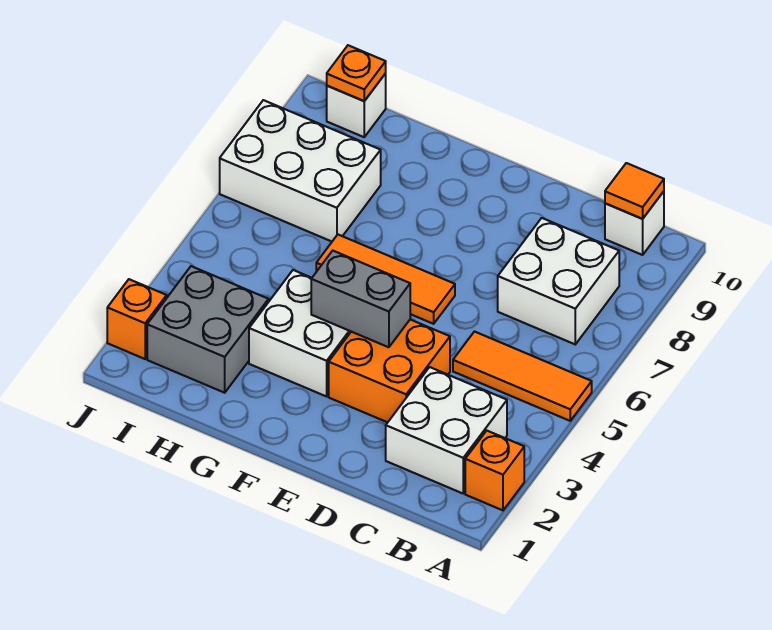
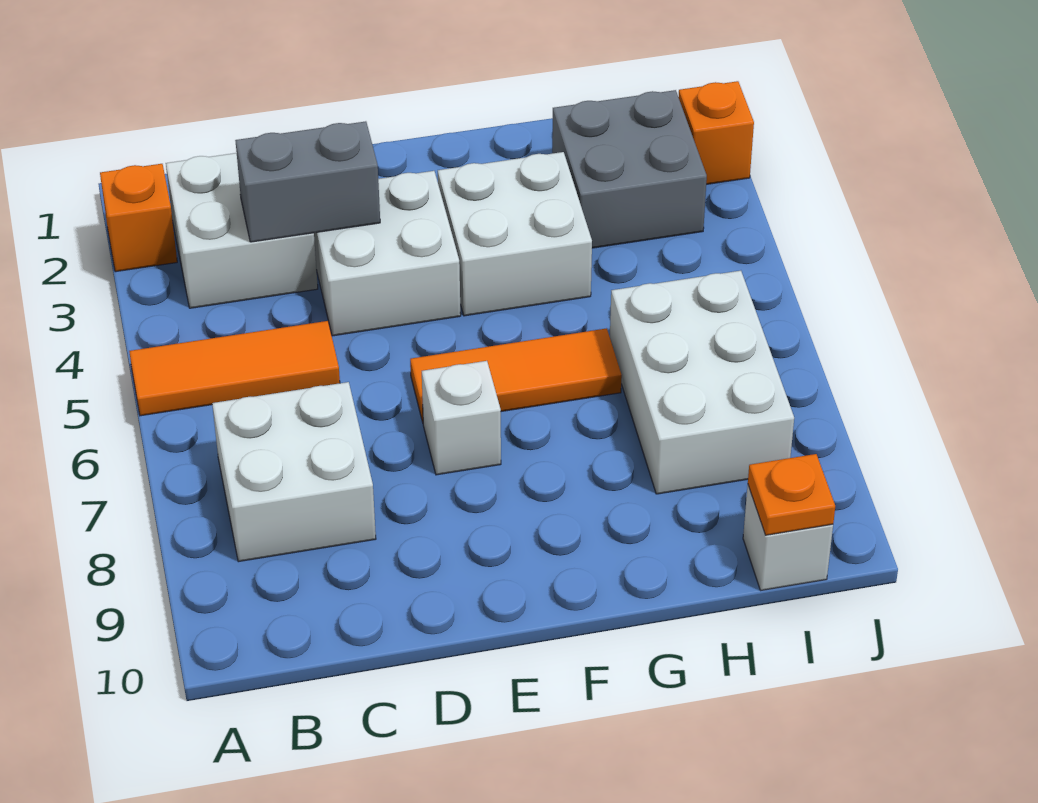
white 1x1 brick [605,191,664,255] -> white 1x1 brick moved to [422,361,501,475]
orange 1x1 tile [605,163,664,219] -> none
orange 2x2 brick [329,320,450,422] -> white 2x2 brick [314,171,461,336]
grey 1x2 brick [311,251,410,347] -> grey 1x2 brick moved to [235,121,380,242]
white 2x3 brick [220,100,381,241] -> white 2x3 brick turned to [610,271,794,494]

